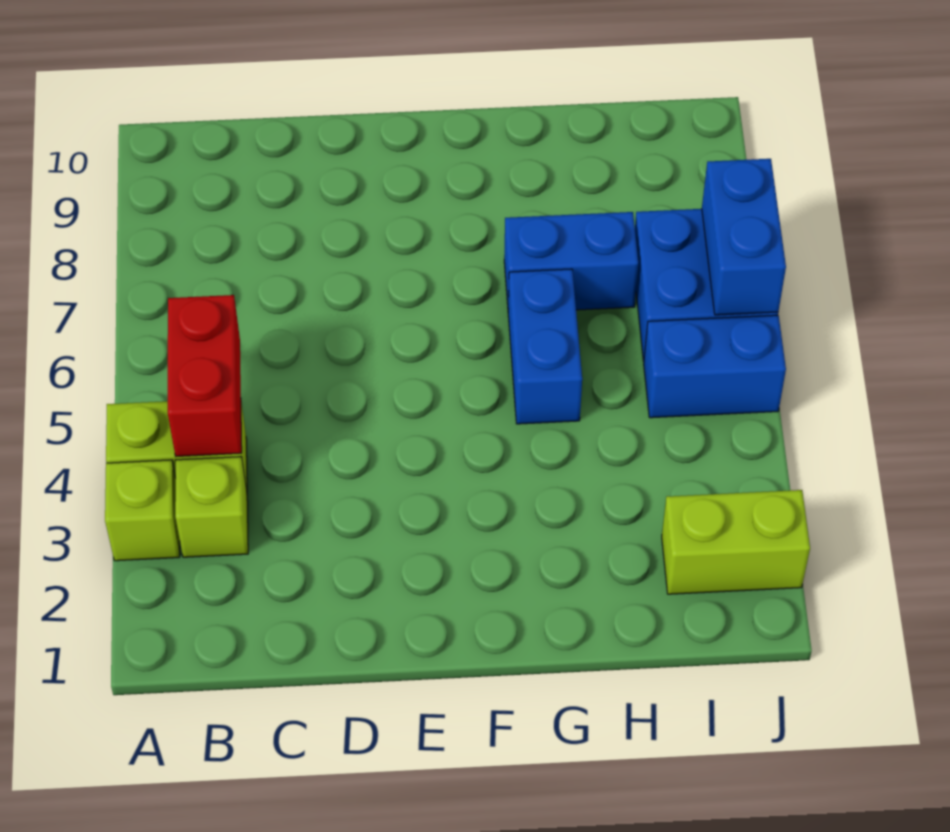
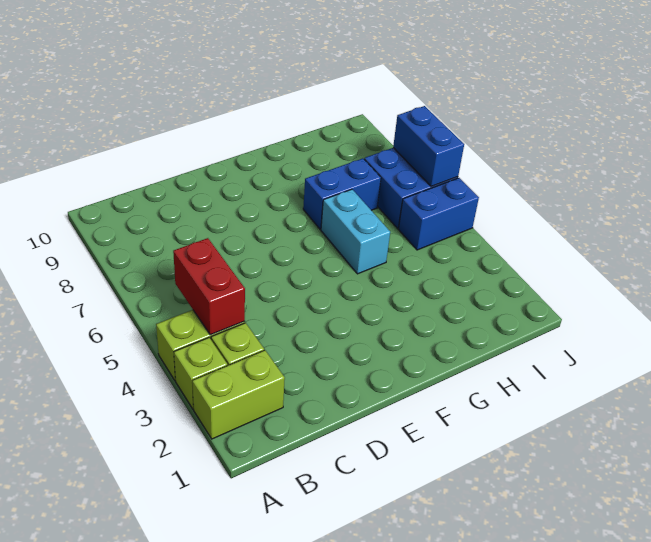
blue 1x2 brick [508,269,582,424] -> cyan 1x2 brick [321,189,390,274]
lime 1x2 brick [662,490,810,594] -> lime 1x2 brick moved to [192,350,285,439]

